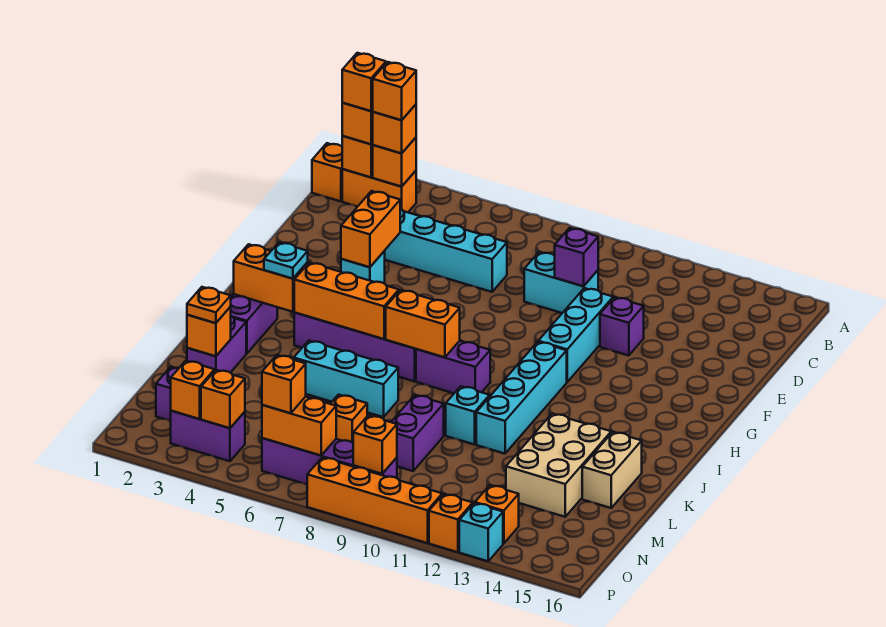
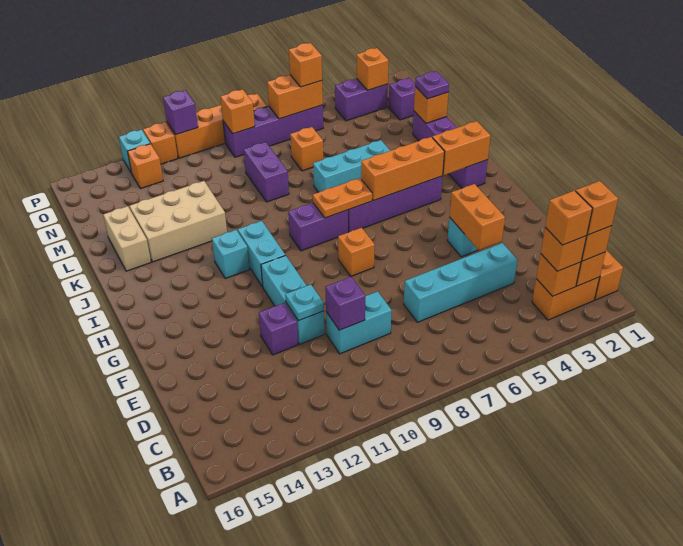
cyan 1x4 brick [476,342,567,454] -> cyan 1x2 brick [238,221,285,287]
cyan 1x1 plate [264,242,308,279] -> cyan 1x1 plate moved to [285,284,324,321]
orange 1x2 brick [386,290,460,357] -> orange 1x2 plate [313,178,372,218]
cyan 1x1 brick [446,386,490,445] -> cyan 1x1 brick moved to [212,230,250,279]
tan 2x3 brick [506,414,611,517] -> tan 2x3 brick turned to [130,181,227,262]
orange 1x1 plate [187,287,231,323] -> purple 1x1 plate [415,71,449,99]
orange 1x1 brick [201,370,245,428] -> orange 1x1 brick moved to [338,228,375,276]
none -> purple 1x1 brick [163,90,198,135]

